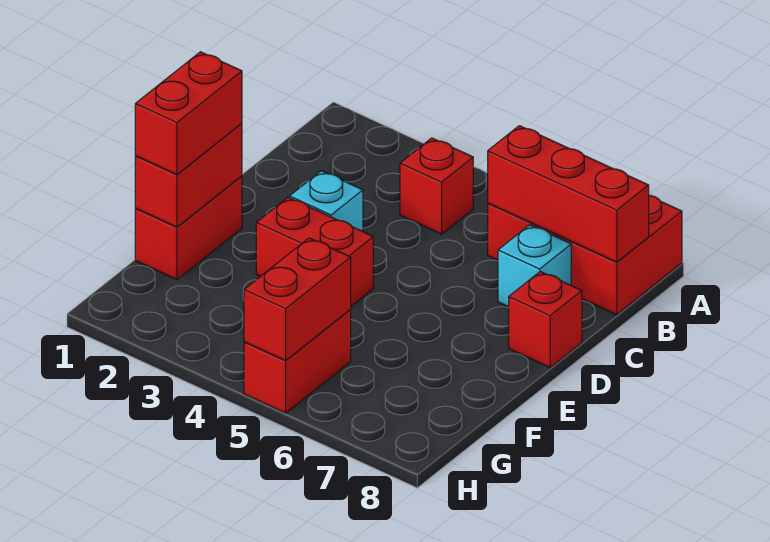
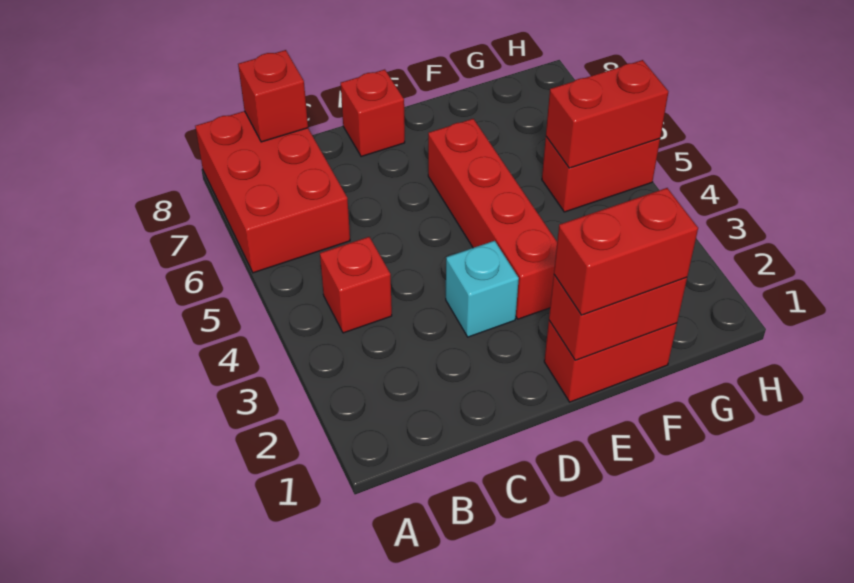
red 1x3 brick [488,126,649,262] -> red 1x1 brick [238,50,308,142]
cyan 1x1 brick [498,225,571,307] -> none
red 1x2 brick [256,197,373,306] -> red 1x4 brick [428,119,557,319]

